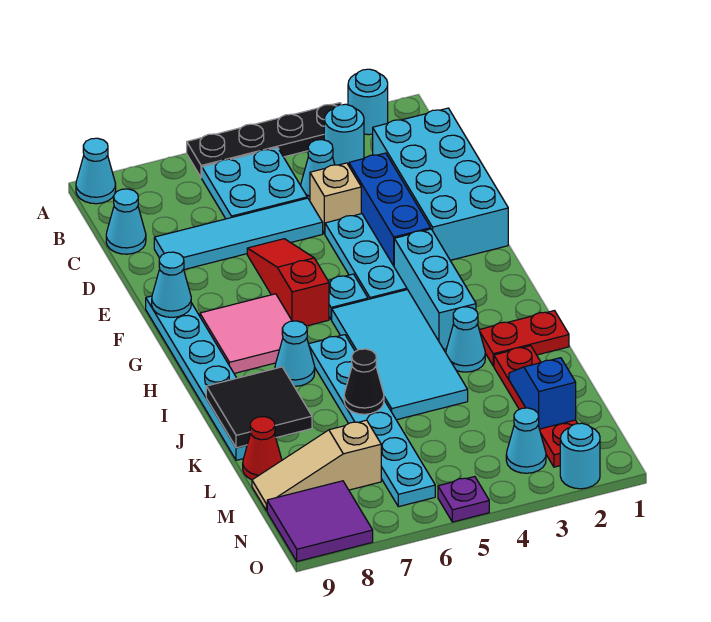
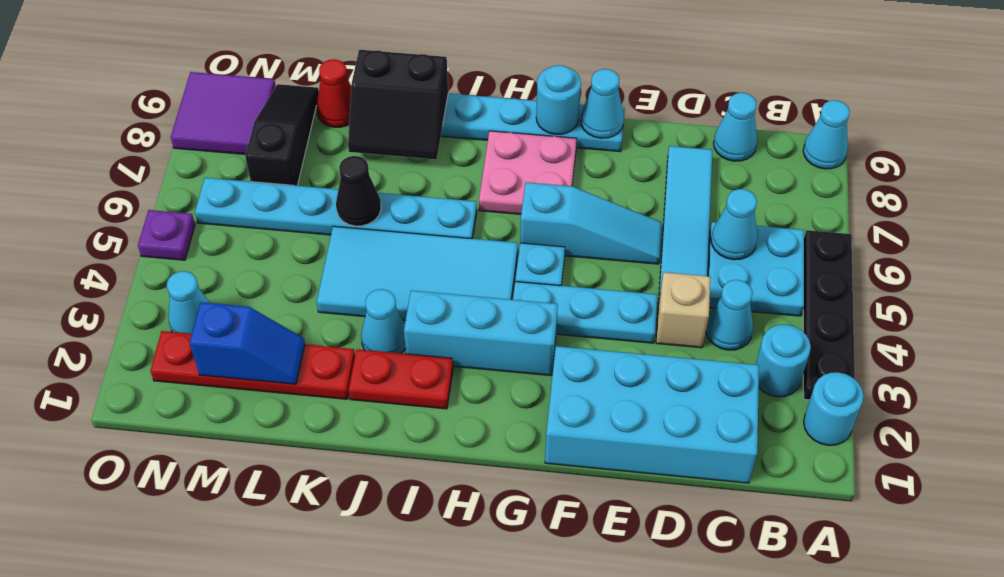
blue 1x3 brick [349,153,431,266] -> none
red 1x3 slope [247,239,329,326] -> cyan 1x3 slope [520,182,662,264]
pink 2x2 tile [200,294,292,373] -> pink 2x2 plate [479,131,577,214]
cyan 1x1 cone [275,321,315,386] -> cyan 1x1 cone moved to [711,189,758,260]
red 1x2 plate [479,311,569,366] -> red 1x2 plate turned to [349,349,453,409]
black 2x2 tile [206,367,312,448] -> black 2x2 slope [348,50,448,159]
tan 1x3 slope [252,420,381,511] -> black 1x3 slope [245,84,319,186]
cyan 1x1 round brick [560,423,600,489] -> cyan 1x1 round brick moved to [536,65,581,134]

